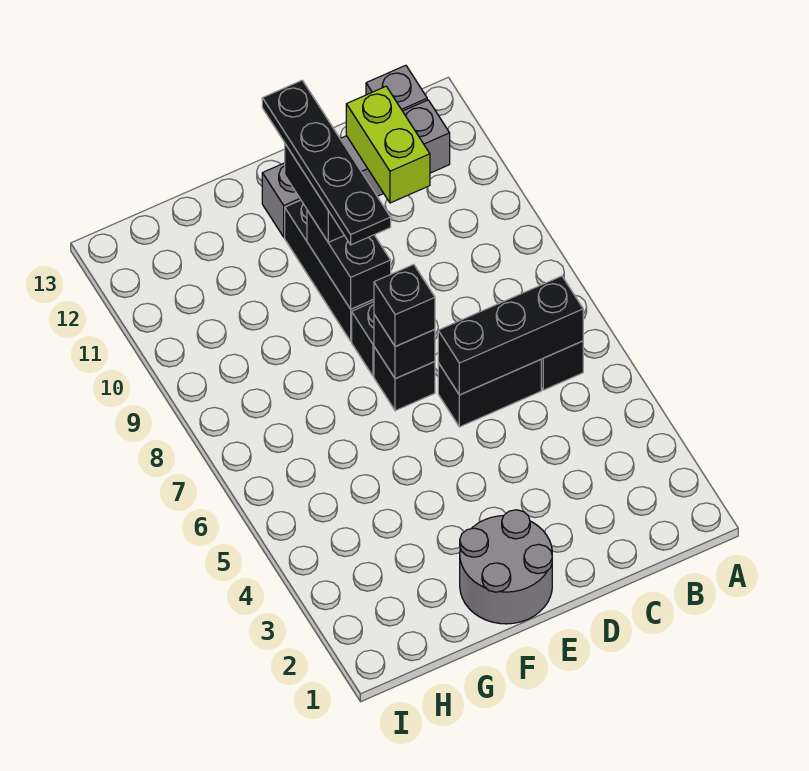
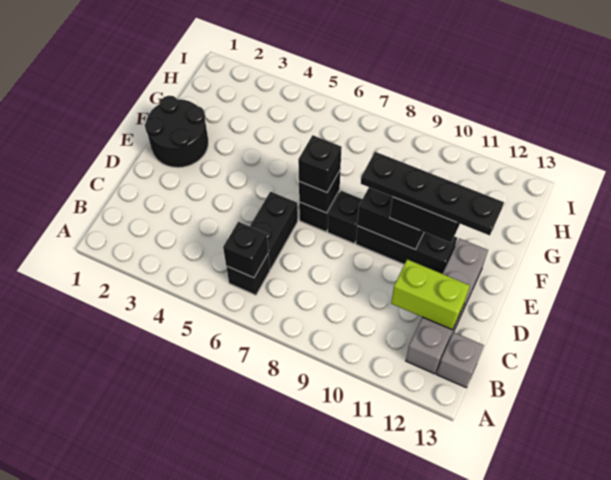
black 1x3 brick [438,276,583,395] -> black 1x1 brick [223,222,268,278]
grey 2x2 round brick [460,510,552,624] -> black 2x2 round brick [145,96,208,168]

